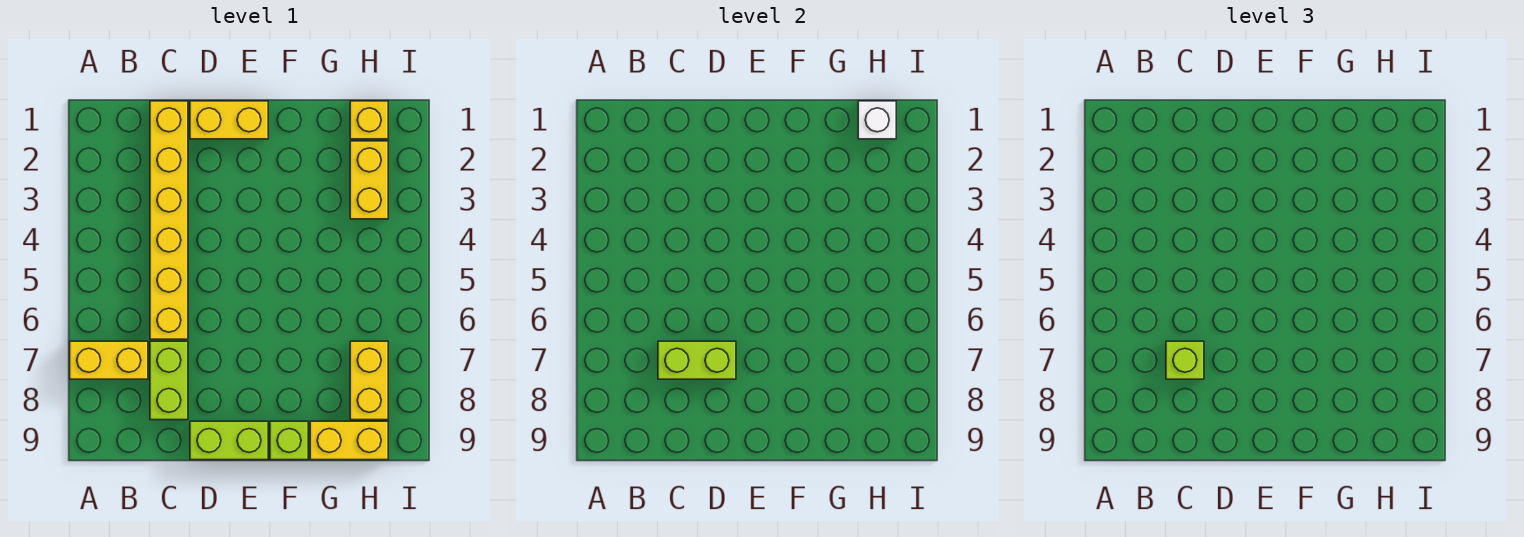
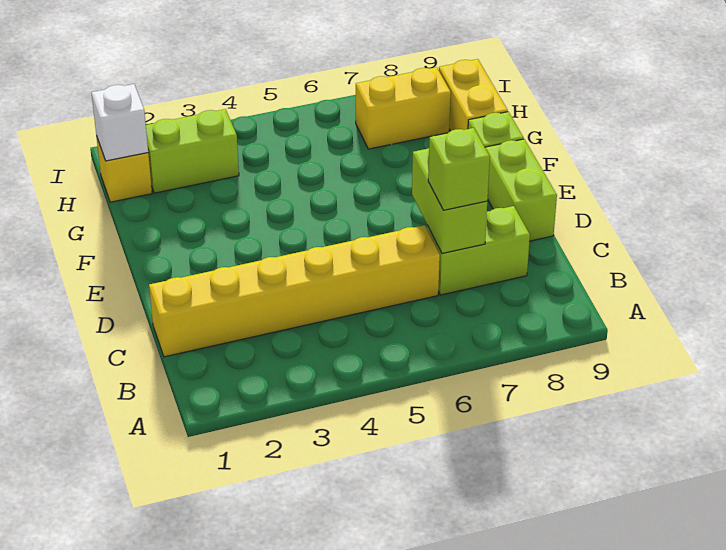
yellow 1x2 brick [70,341,148,379] -> none
yellow 1x2 brick [190,101,268,139] -> none
yellow 1x2 brick [350,141,388,219] -> lime 1x2 brick [146,109,239,193]

